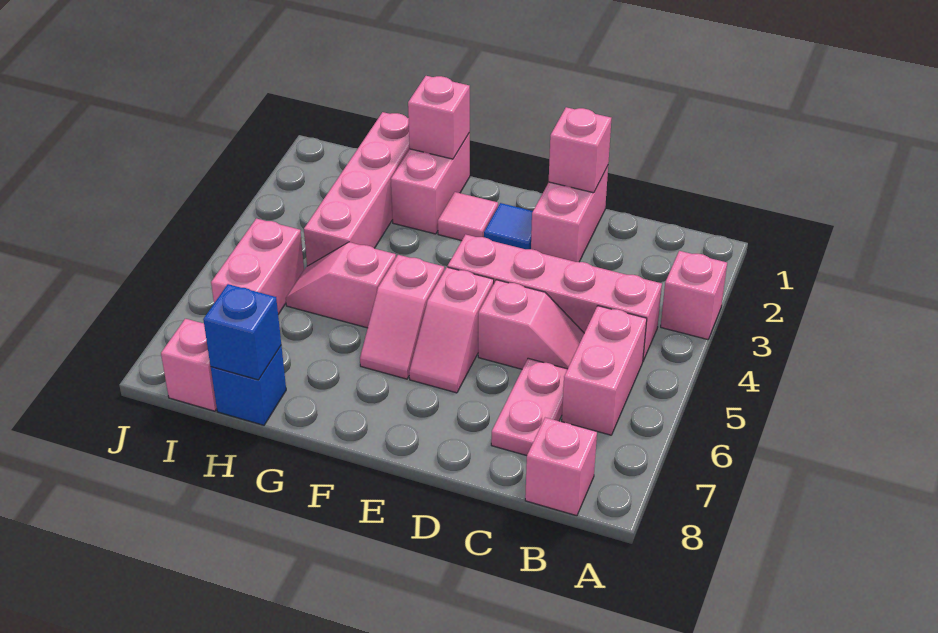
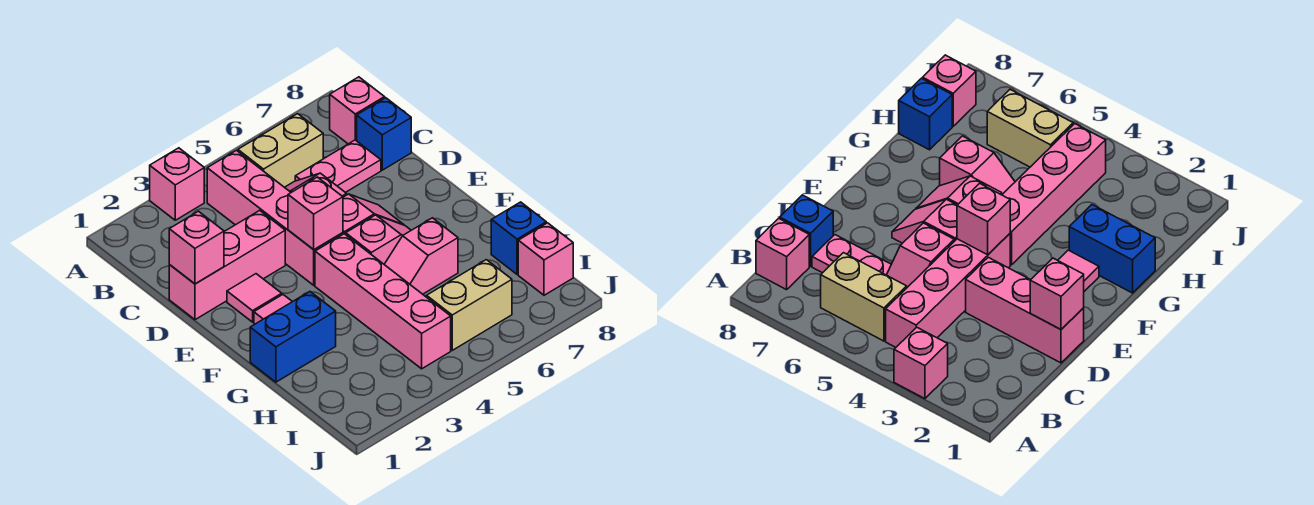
pink 1x2 brick [562,306,647,435] -> tan 1x2 brick [238,114,323,187]
pink 1x2 brick [531,166,608,262] -> pink 1x3 brick [169,210,285,320]
blue 1x1 tile [484,203,533,249] -> pink 1x1 tile [227,274,282,322]
pink 1x2 brick [391,133,470,234] -> blue 1x2 brick [250,292,336,382]
pink 1x1 brick [408,76,470,159] -> pink 1x1 brick moved to [288,177,343,250]
pink 1x2 slope [286,242,396,328] -> pink 1x2 slope turned to [384,218,458,294]
pink 1x4 brick [304,112,410,266] -> pink 1x4 brick turned to [315,234,451,369]
blue 1x1 brick [203,284,281,380] -> blue 1x1 brick moved to [357,98,411,170]
pink 1x2 brick [211,218,304,314] -> tan 1x2 brick [427,260,512,350]

